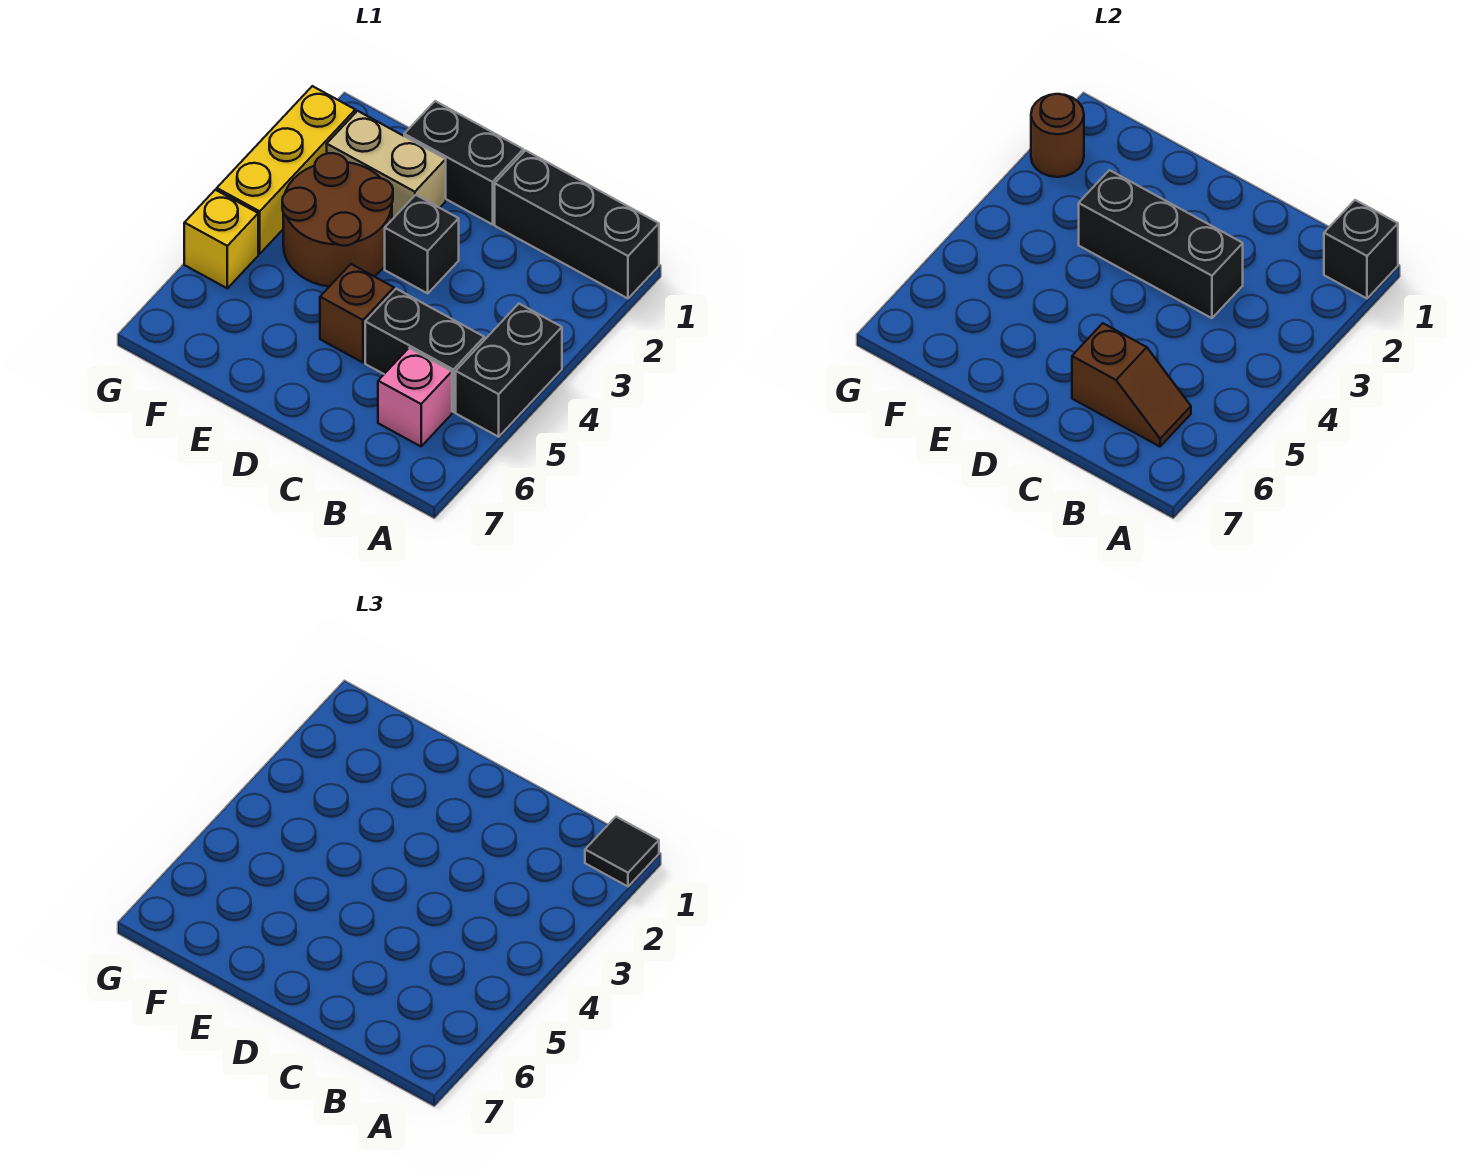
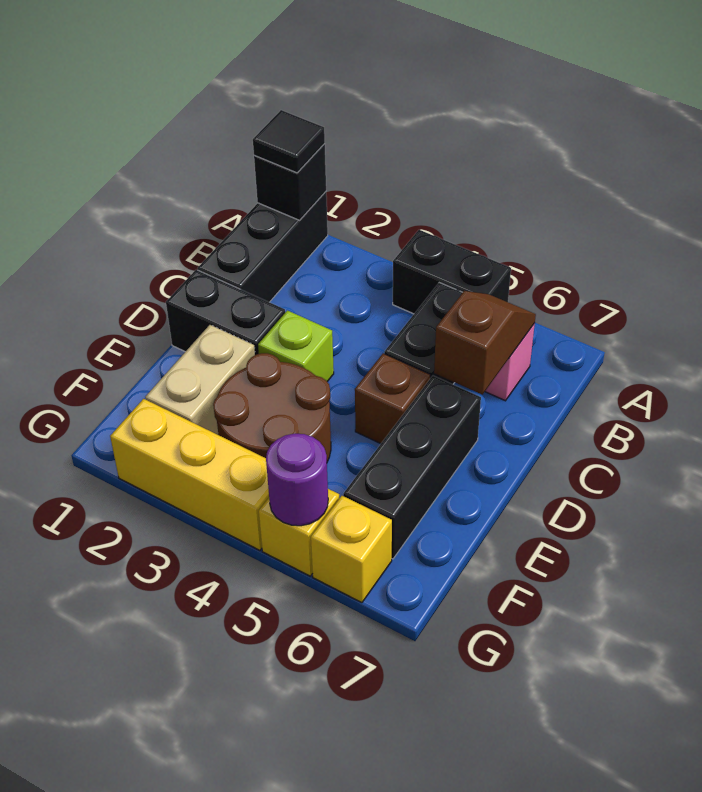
black 1x3 brick [1079,170,1243,318] -> black 1x3 brick moved to [343,376,481,559]
black 1x2 brick [404,101,523,224] -> black 1x2 brick turned to [166,270,285,355]
black 1x1 brick [385,195,459,293] -> lime 1x1 brick [258,310,334,382]
brown 1x1 round brick [1031,94,1084,177] -> none
none -> purple 1x1 round brick [266,434,328,526]
none -> yellow 1x1 brick [311,496,392,603]

